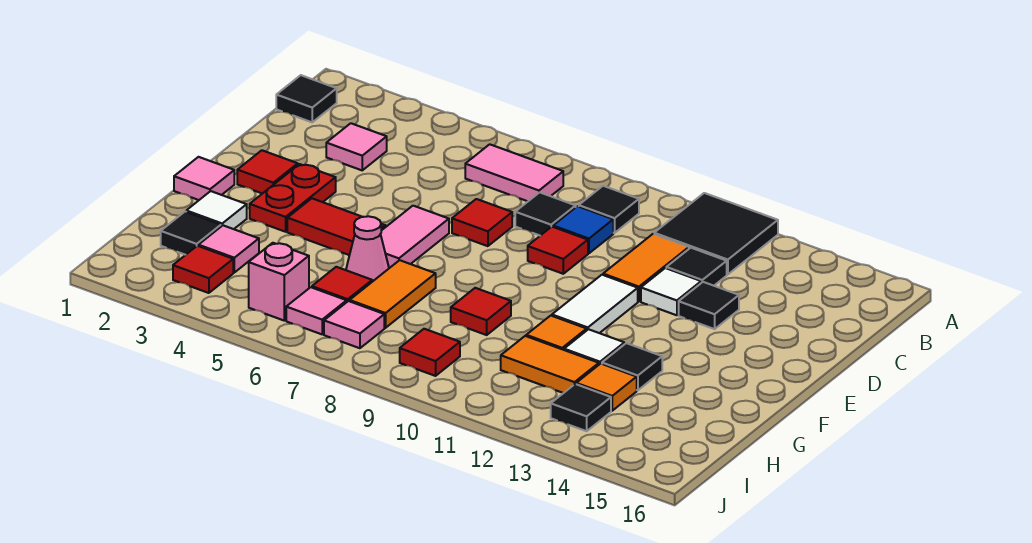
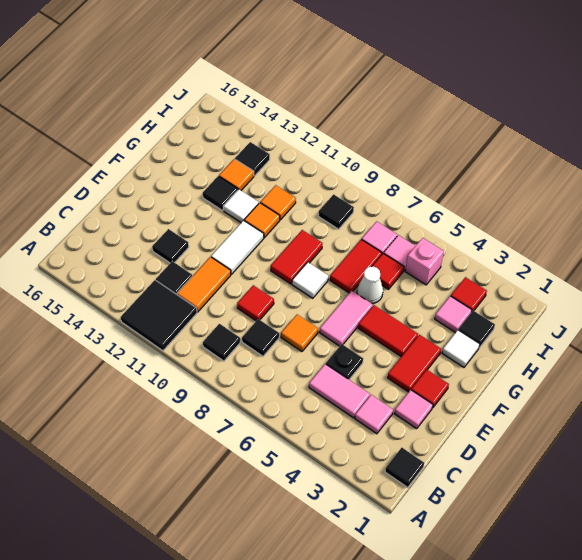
pink 1x2 tile [465,144,563,201] -> pink 1x2 tile moved to [309,364,370,418]
blue 1x1 tile [553,206,613,253] -> none
none -> black 1x1 plate [326,344,363,379]
red 1x1 tile [452,199,512,246] -> orange 1x1 tile [281,315,318,351]
white 1x1 tile [641,268,701,315] -> white 1x1 tile moved to [292,262,328,298]
red 1x2 plate [250,164,336,232] -> red 1x2 tile [388,335,441,392]
pink 1x1 tile [174,157,234,200] -> pink 1x1 tile moved to [394,390,433,429]
pink 1x1 cone [346,216,389,282] -> white 1x1 cone [357,266,383,304]
orange 1x2 tile [350,260,436,328] -> red 1x2 tile [330,239,382,293]
red 1x1 tile [451,288,511,335] -> red 1x2 tile [271,230,323,284]
orange 1x2 tile [501,336,599,393] -> orange 1x1 tile [260,185,296,220]
red 1x1 tile [400,329,460,376] -> black 1x1 tile [318,194,354,229]

